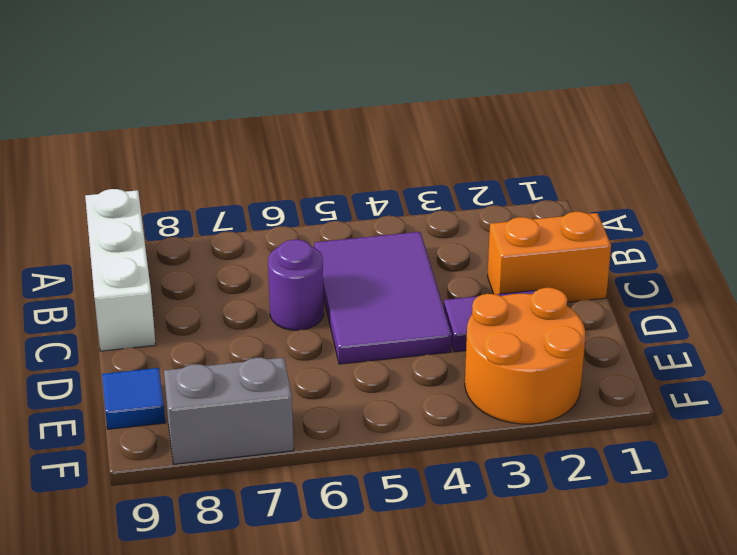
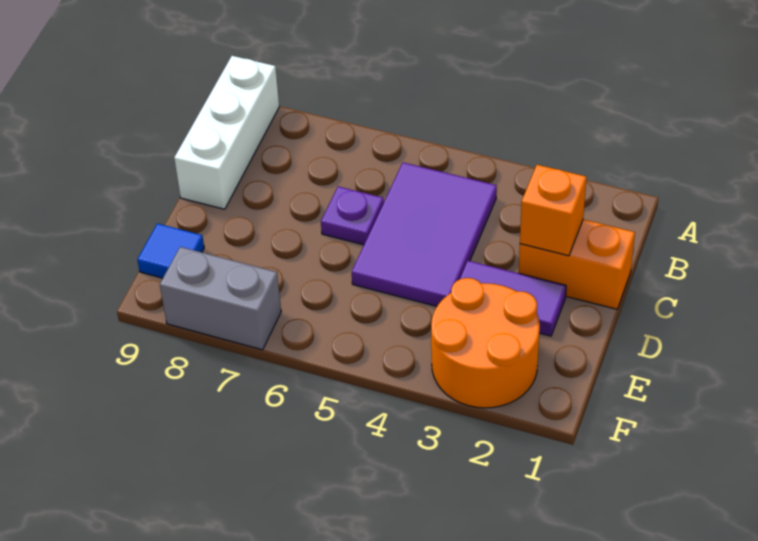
none -> orange 1x1 brick [520,165,586,256]
purple 1x1 round brick [268,240,324,330] -> purple 1x1 plate [321,186,384,245]

